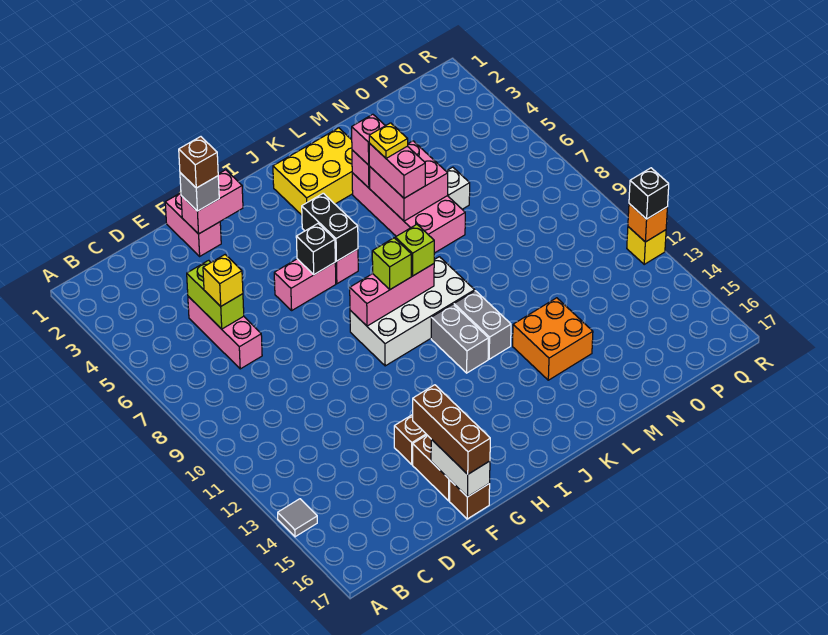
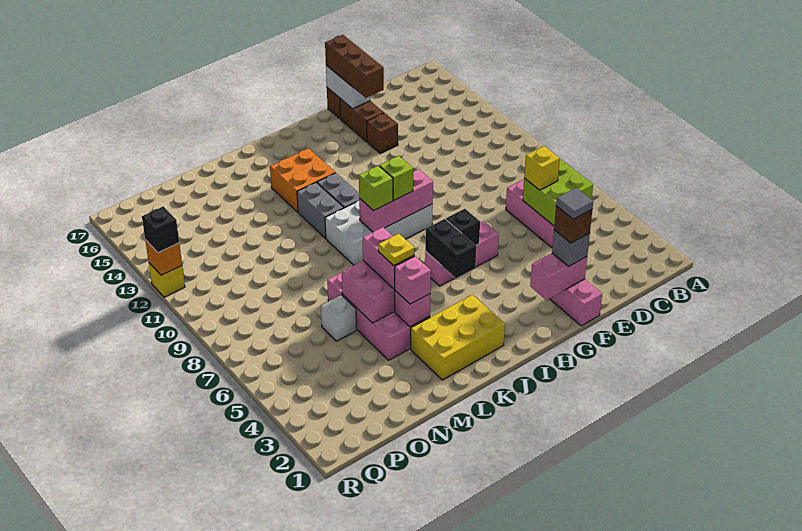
grey 1x1 tile [278,499,317,537] -> grey 1x1 tile moved to [556,188,593,219]
lime 1x2 brick [187,260,244,329] -> lime 2x2 brick [523,160,593,226]
orange 2x2 brick [513,298,593,380] -> orange 2x2 brick moved to [270,148,335,212]

